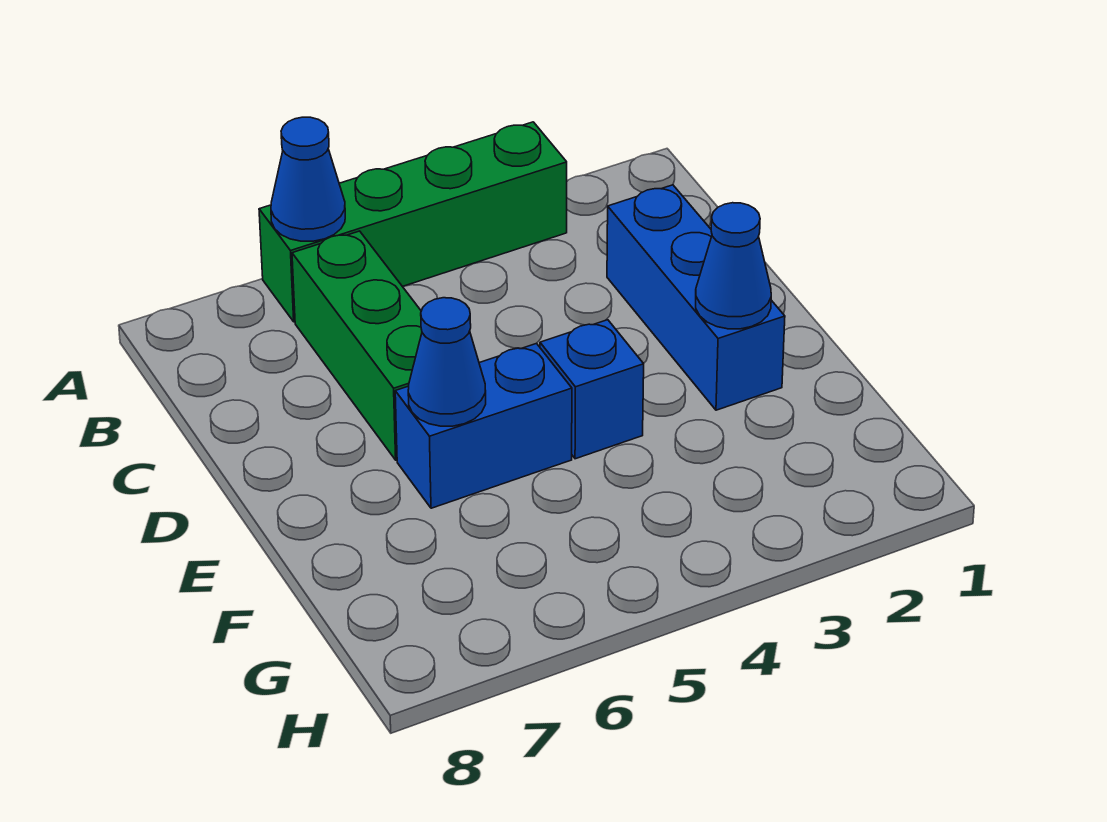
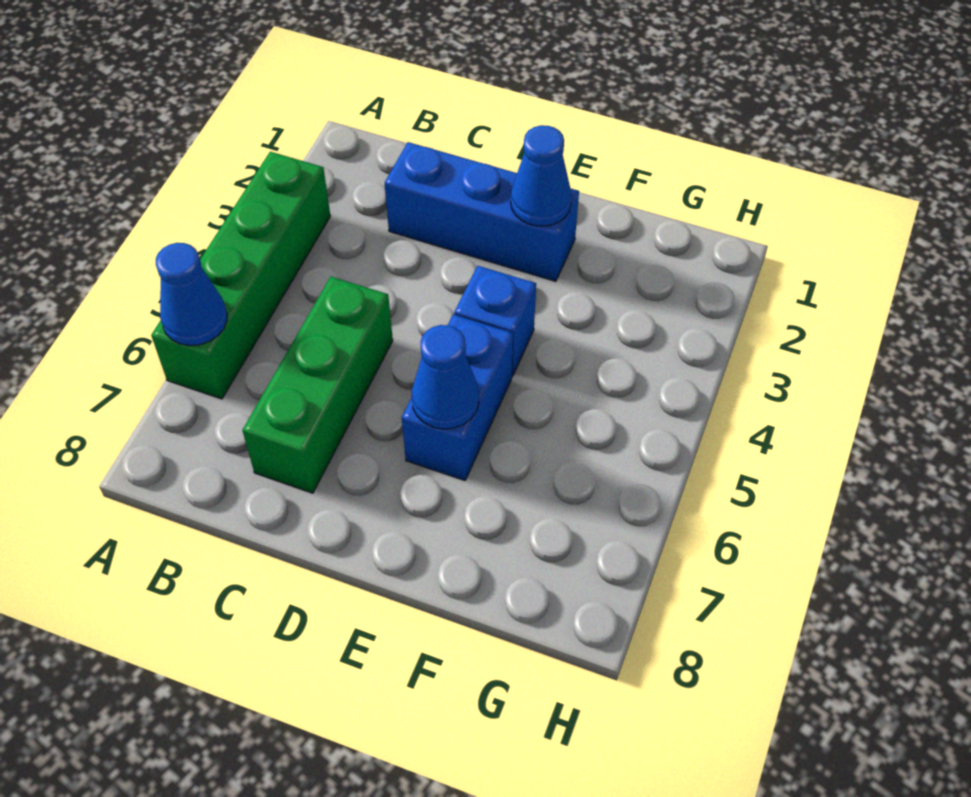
green 1x3 brick [292,231,422,460] -> green 1x3 brick turned to [243,277,393,493]

